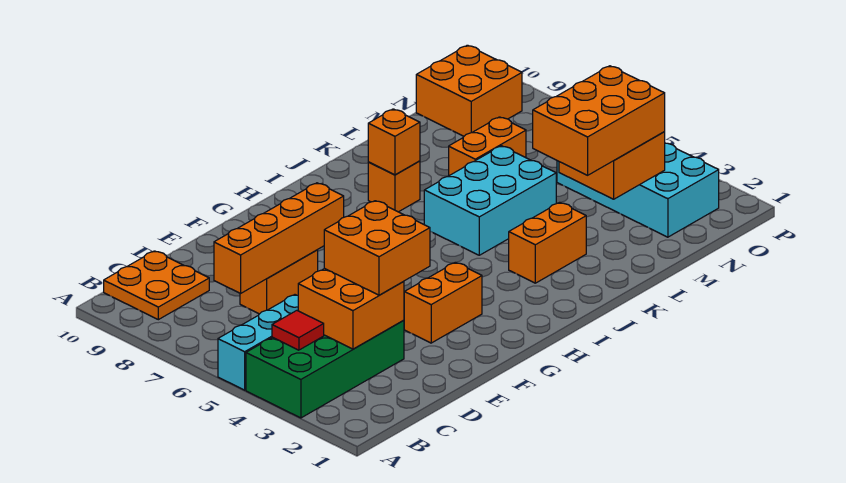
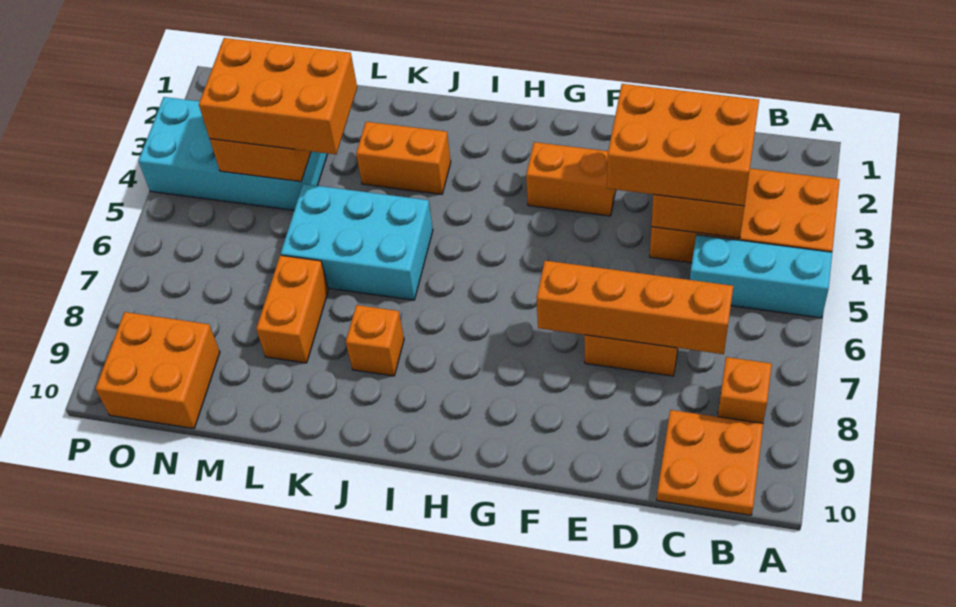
green 2x4 brick [246,320,404,418] -> orange 2x4 brick [650,168,840,263]
red 1x1 tile [272,311,324,350] -> none
orange 2x2 brick [324,201,430,295] -> orange 2x3 brick [607,84,759,206]
orange 1x1 brick [368,109,420,175] -> orange 1x1 brick moved to [718,357,772,423]
orange 1x2 brick [449,117,526,176] -> orange 1x2 brick turned to [256,255,328,363]
cyan 2x4 brick [557,143,719,237] -> cyan 2x4 brick turned to [138,97,328,210]

